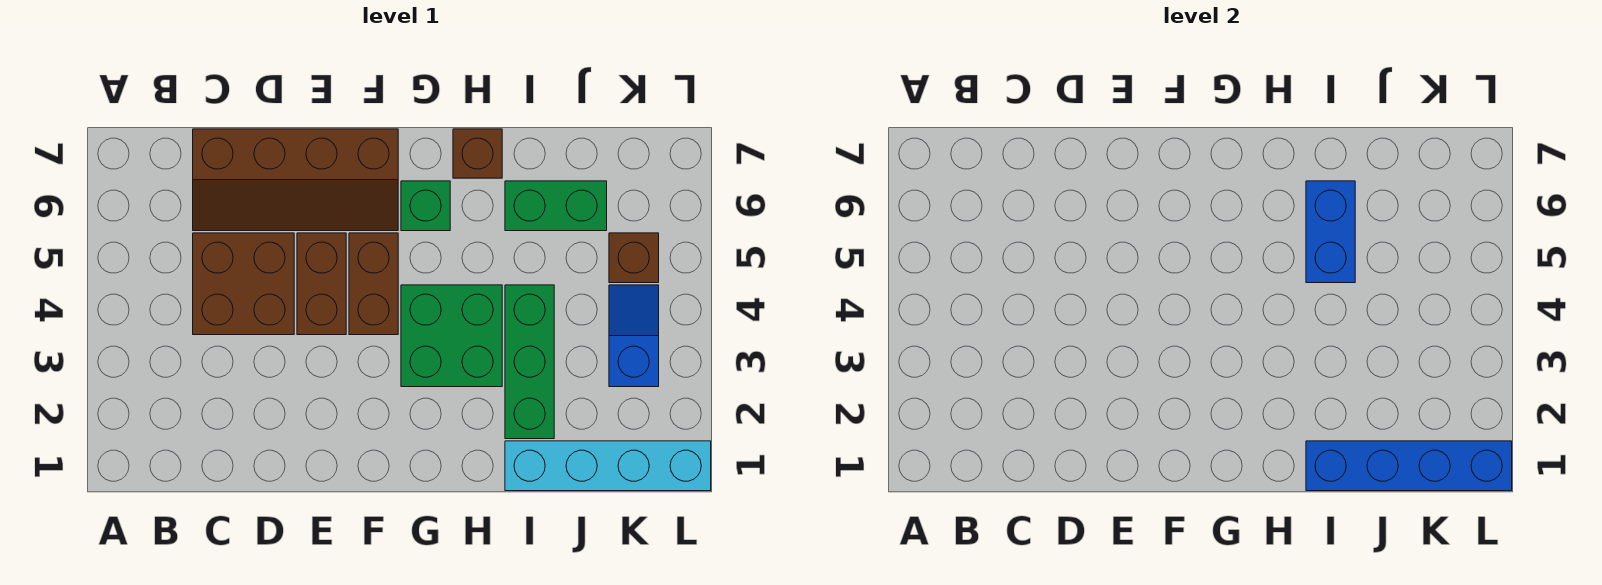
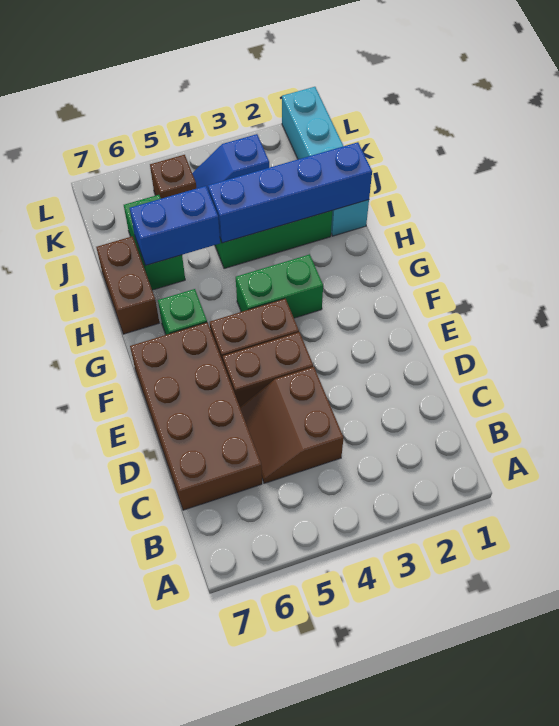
brown 2x2 brick [193,233,294,335] -> brown 2x2 slope [240,367,344,483]
brown 2x4 slope [193,129,398,231] -> brown 2x4 brick [130,322,262,510]
green 2x2 brick [401,285,502,387] -> green 1x2 brick [236,254,323,318]
brown 1x1 brick [453,129,502,178] -> brown 1x2 brick [96,236,159,334]
blue 1x4 brick [1306,441,1512,491] -> blue 1x4 brick turned to [208,142,372,243]

